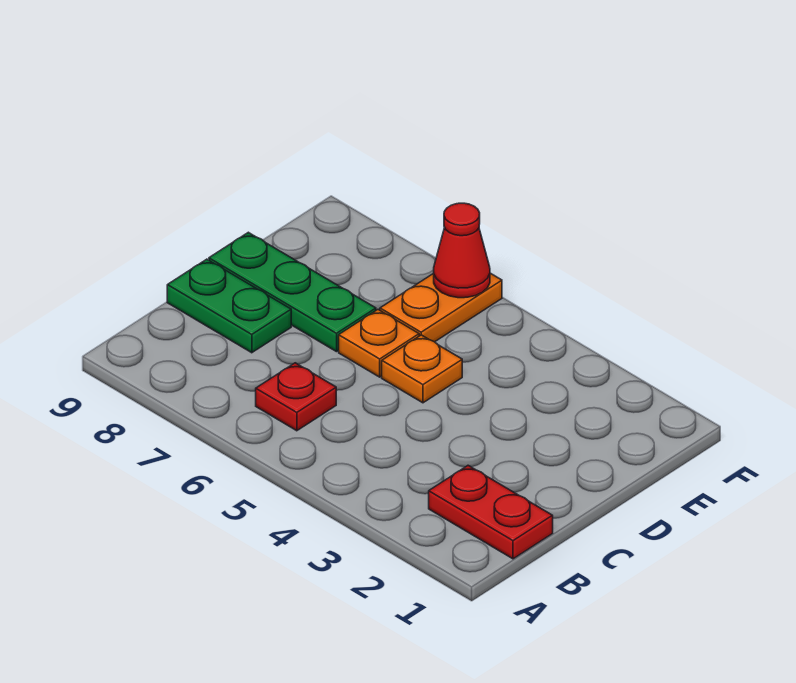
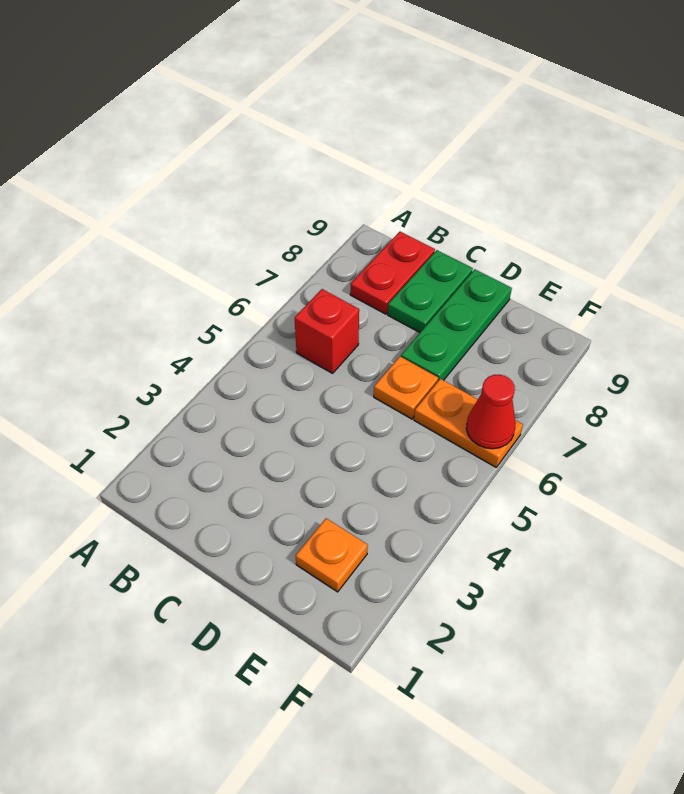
red 1x2 plate [429,466,553,559] -> red 1x2 plate moved to [350,232,435,314]
red 1x1 plate [256,363,336,431] -> red 1x1 brick [295,289,359,373]
orange 1x1 plate [382,335,462,403] -> orange 1x1 plate moved to [296,518,368,592]

